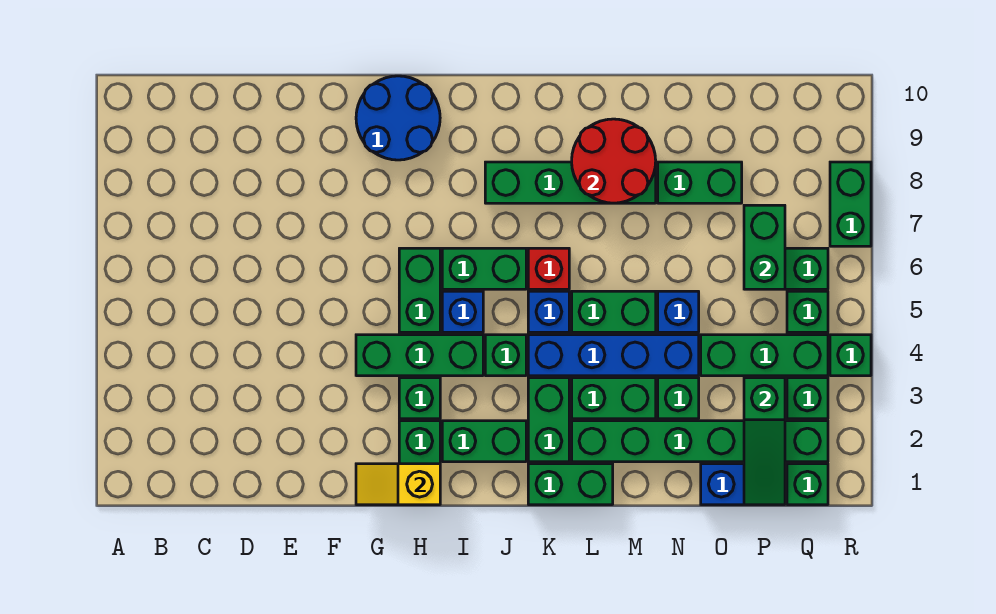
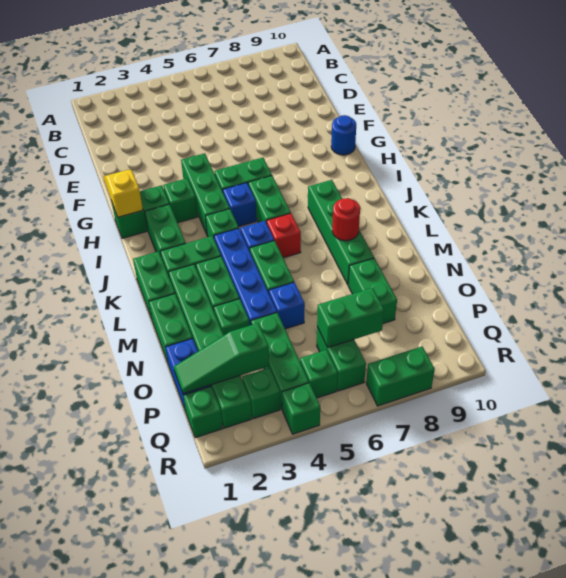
blue 2x2 round brick [356,76,440,160] -> blue 1x1 round brick [331,115,356,155]
red 2x2 round brick [572,119,656,203] -> red 1x1 round brick [332,198,360,241]
none -> green 1x2 brick [149,294,192,363]

